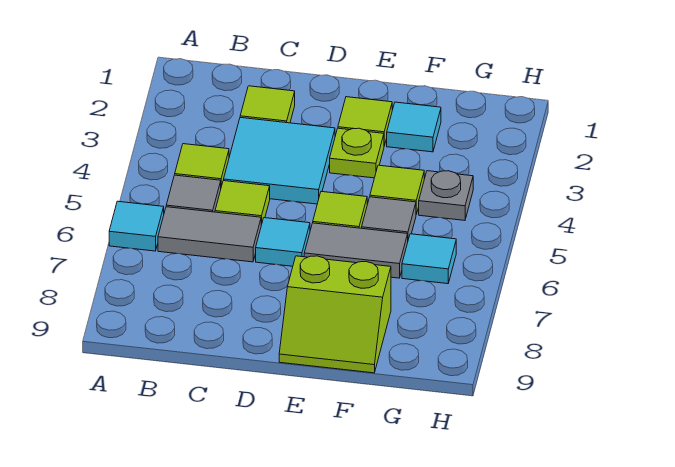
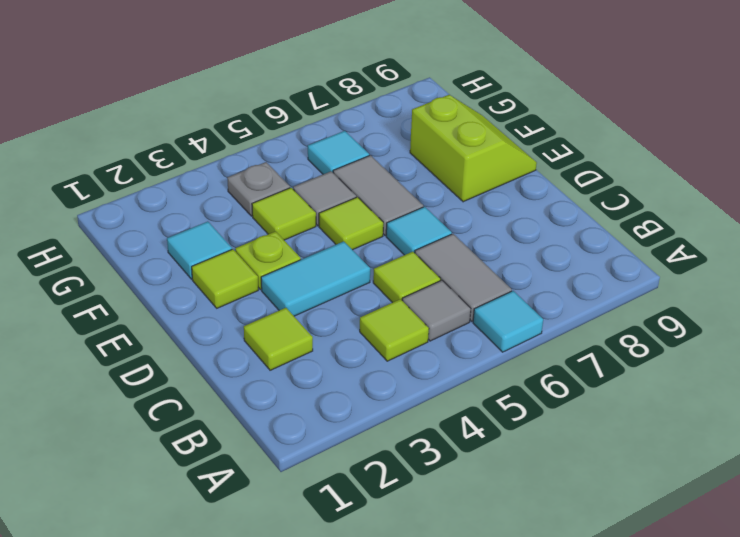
cyan 2x2 tile [224,118,335,204] -> cyan 1x2 tile [261,241,370,316]

